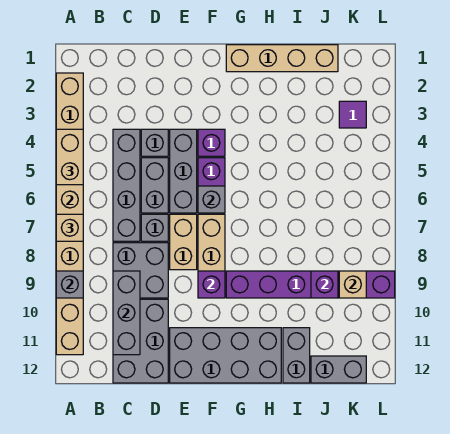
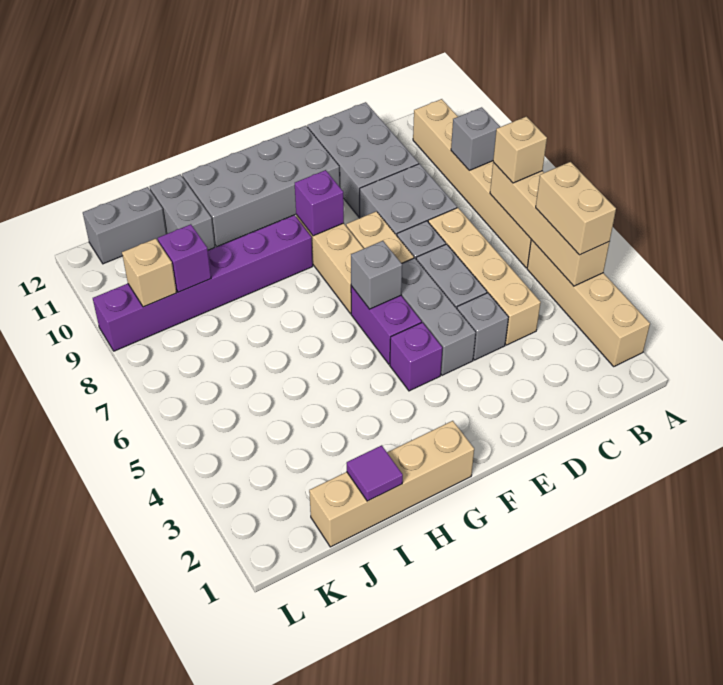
grey 1x4 brick [113,129,140,241] -> tan 1x4 brick [428,208,541,345]
grey 1x3 brick [113,271,140,355] -> none
purple 1x1 tile [339,101,366,128] -> purple 1x1 tile moved to [347,445,403,501]

